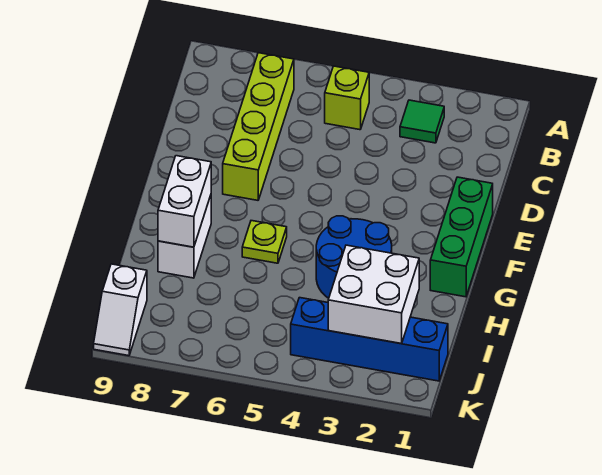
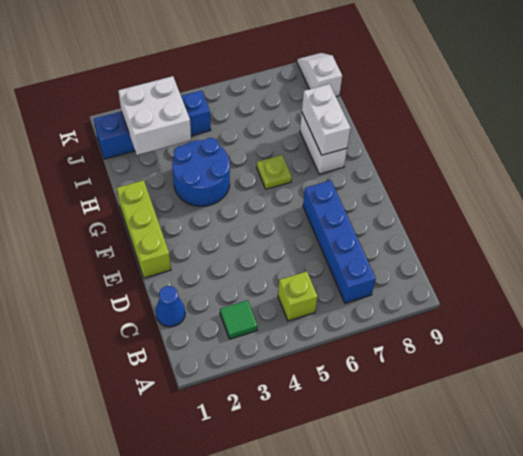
lime 1x4 brick [223,53,294,200] -> blue 1x4 brick [303,180,376,303]
none -> blue 1x1 cone [156,286,185,327]
green 1x3 brick [430,177,493,297] -> lime 1x3 brick [117,180,171,278]

